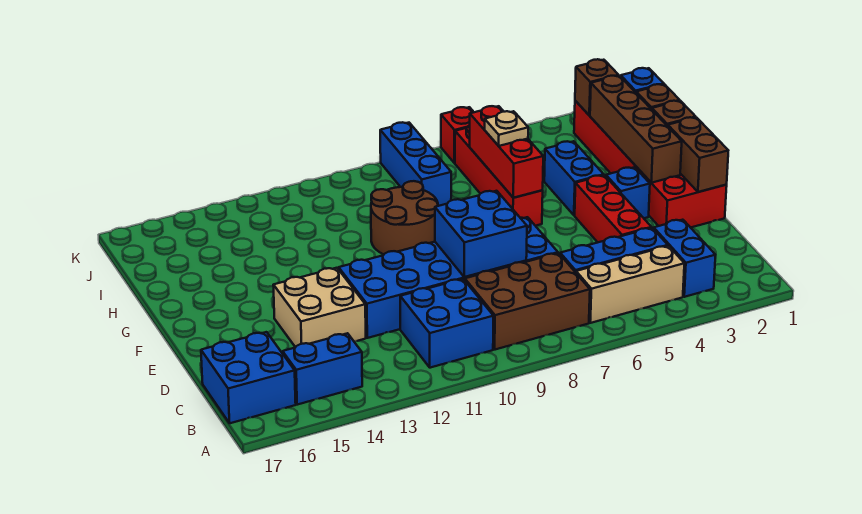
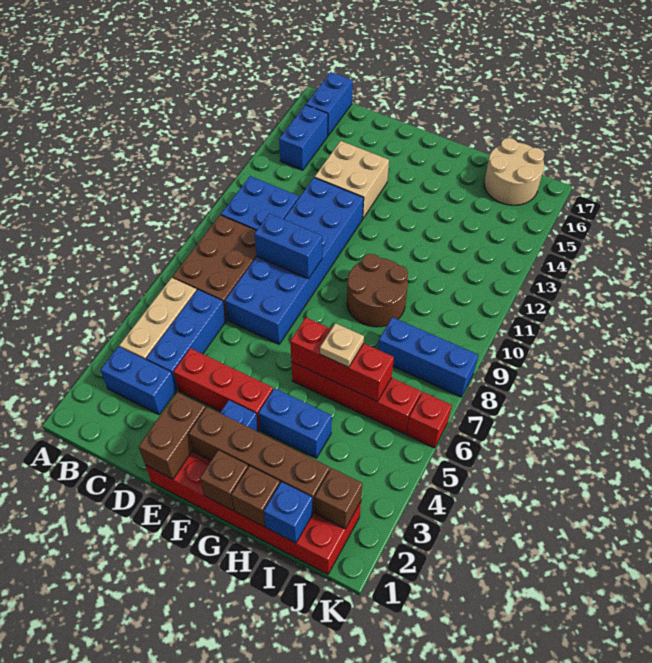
blue 2x2 brick [201,332,296,423] -> blue 1x2 brick [306,72,353,135]
blue 2x2 brick [435,191,527,277] -> blue 1x2 brick [254,214,322,279]
brown 1x2 brick [668,117,728,192] -> brown 1x2 brick turned to [139,392,206,479]
none -> tan 2x2 round brick [484,138,544,205]

